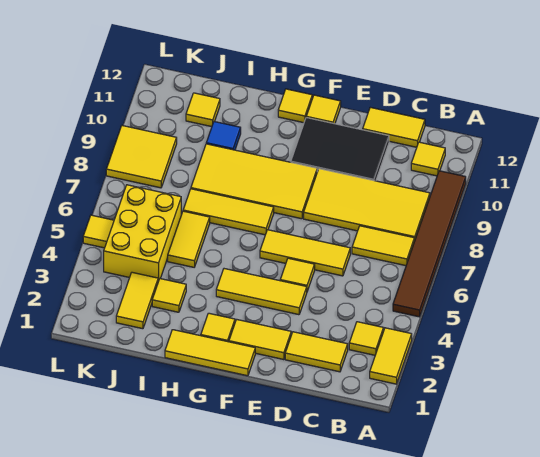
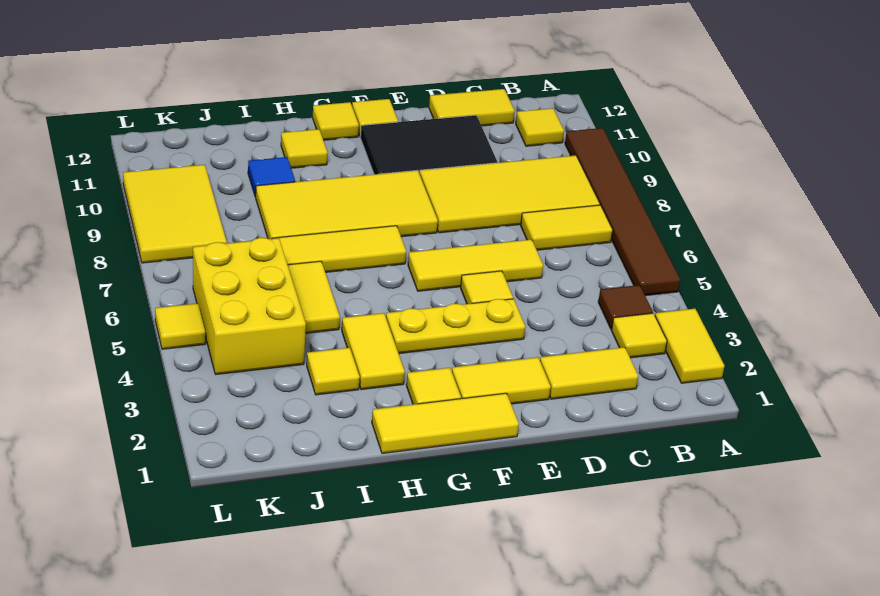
none -> brown 1x1 tile [598,285,653,329]
yellow 1x3 tile [216,269,307,315] -> yellow 1x3 plate [386,299,525,354]
yellow 1x2 tile [116,272,158,329] -> yellow 1x2 tile moved to [342,313,405,390]
yellow 1x1 tile [186,93,220,127] -> yellow 1x1 tile moved to [281,129,328,168]
yellow 2x2 tile [106,126,177,188] -> yellow 2x3 tile [123,165,227,263]

